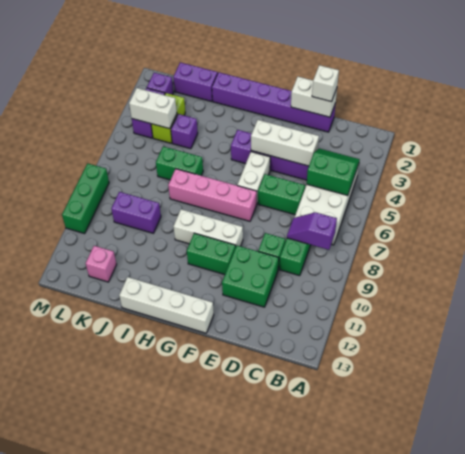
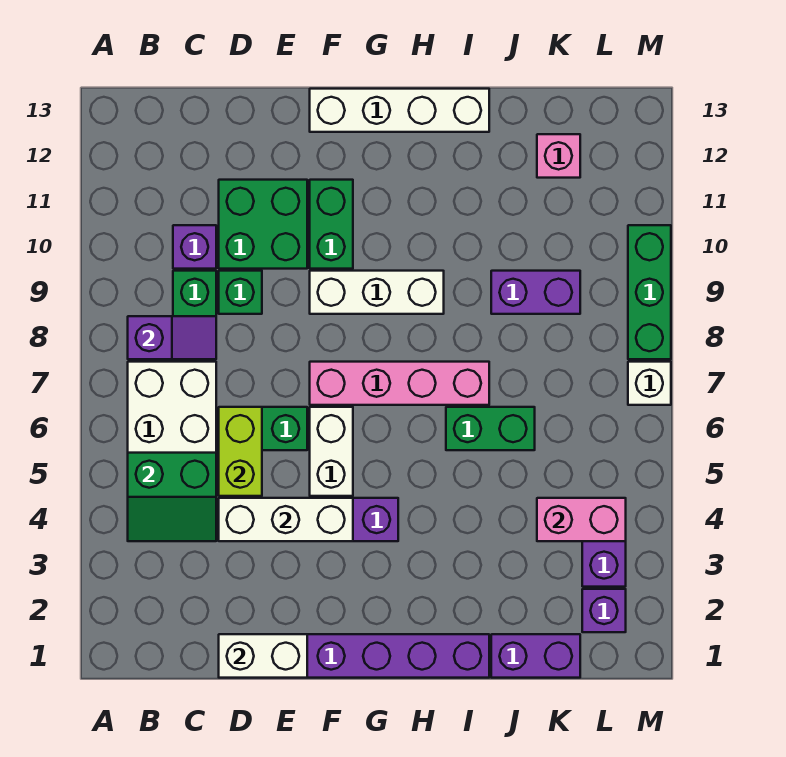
white 1x1 brick [312,65,339,102] -> white 1x1 brick moved to [628,362,671,405]
green 1x2 brick [187,233,236,275] -> green 1x2 brick turned to [310,180,353,269]
purple 1x1 brick [171,114,198,149] -> purple 1x1 brick moved to [173,225,216,269]
lime 1x2 brick [151,93,185,143] -> lime 1x2 brick moved to [219,407,262,496]
white 1x2 brick [129,88,177,129] -> pink 1x2 brick [537,498,626,541]

